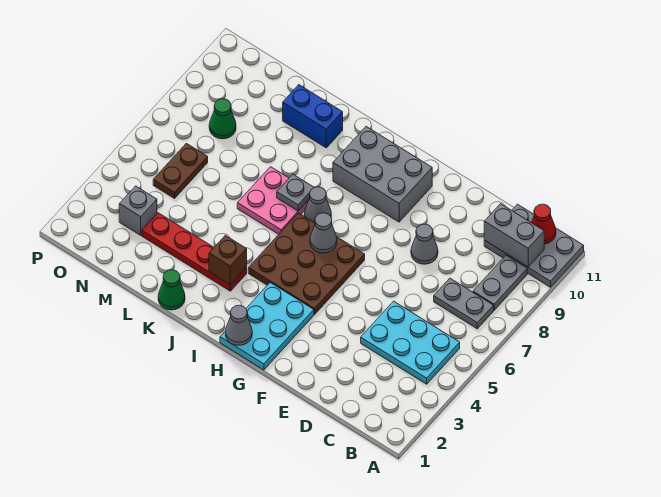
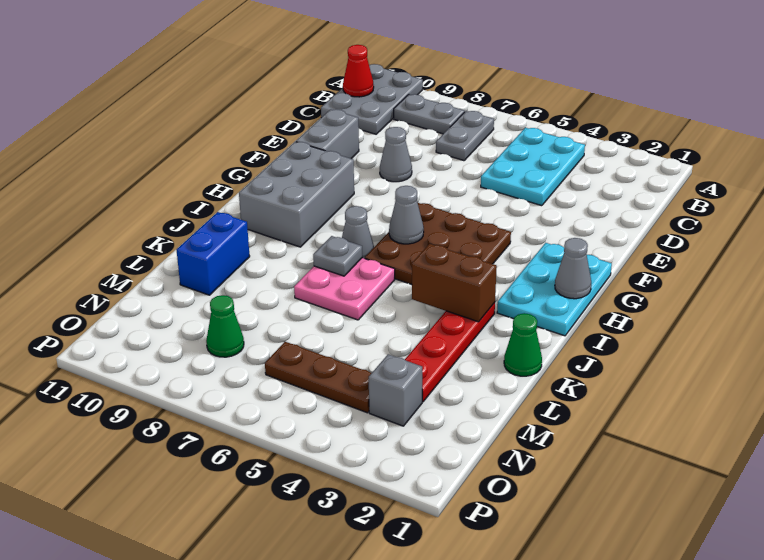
grey 1x2 brick [484,204,544,267] -> grey 1x2 brick moved to [296,109,359,159]
cyan 2x3 plate [220,283,314,370] -> cyan 2x3 plate turned to [497,243,612,336]
brown 1x1 brick [209,235,247,285] -> brown 1x2 brick [412,244,497,322]
brown 1x2 plate [153,143,208,198] -> brown 1x3 plate [265,342,371,413]

